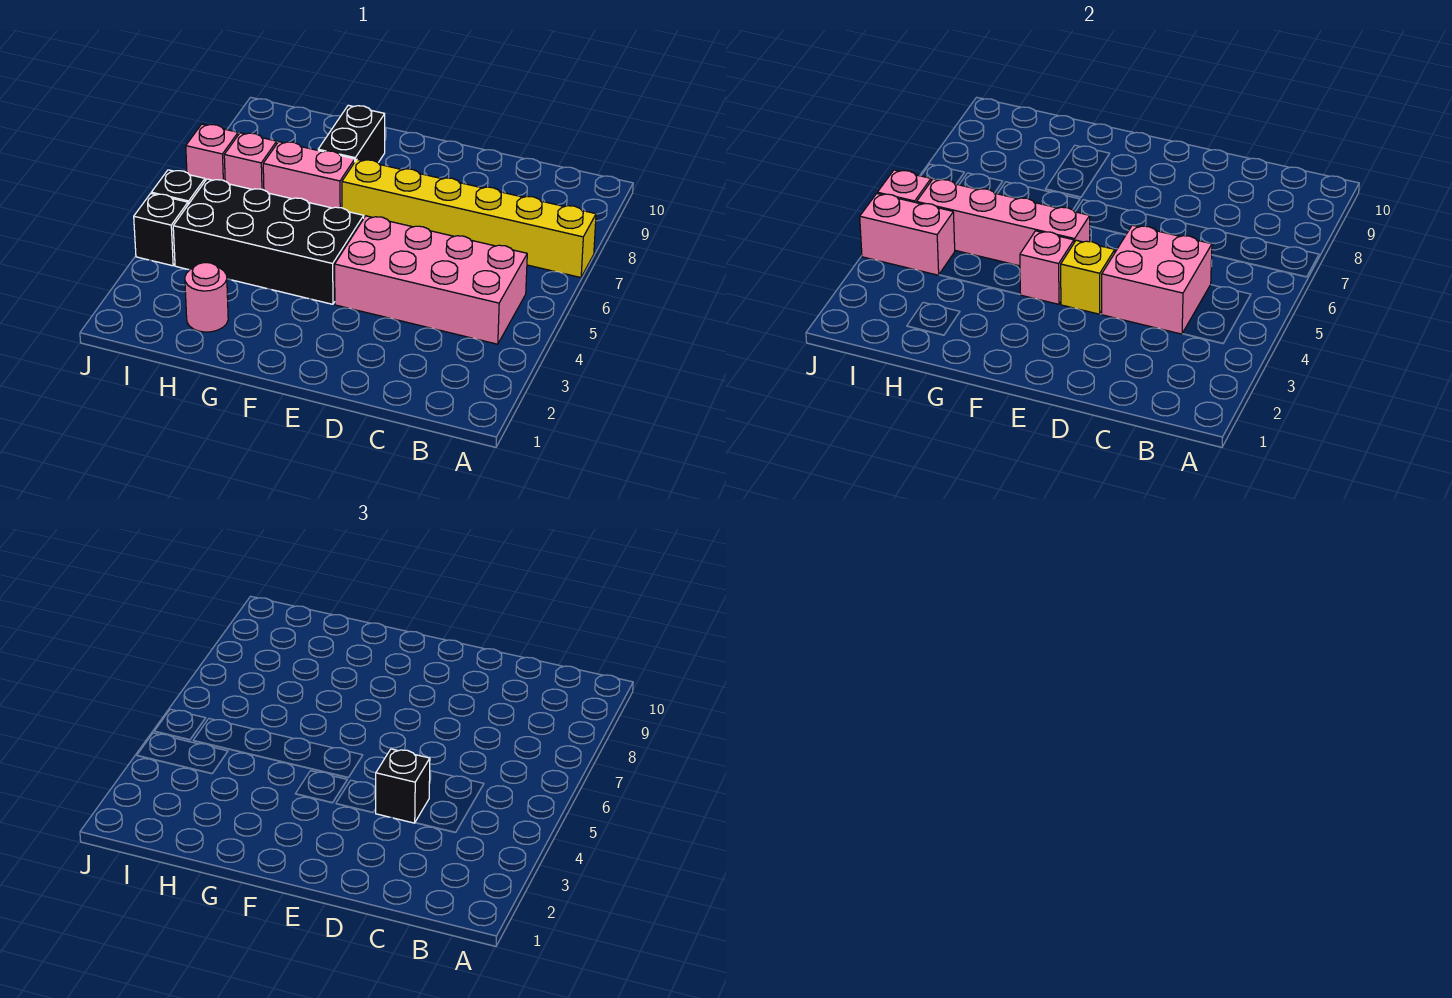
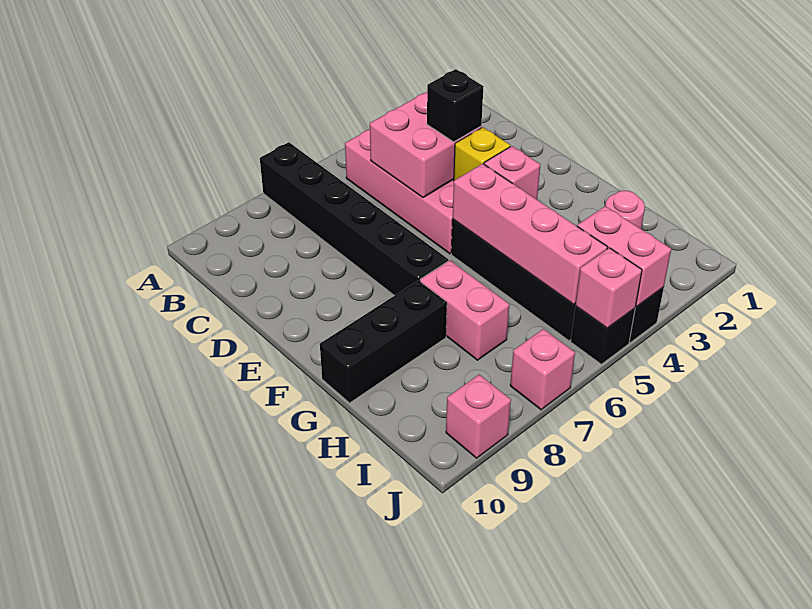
yellow 1x6 brick [342,159,596,278] -> black 1x6 brick [260,142,448,296]
black 1x2 brick [318,105,385,163] -> black 1x3 brick [320,280,447,403]
pink 1x1 brick [224,133,277,190] -> pink 1x1 brick moved to [446,375,511,458]

